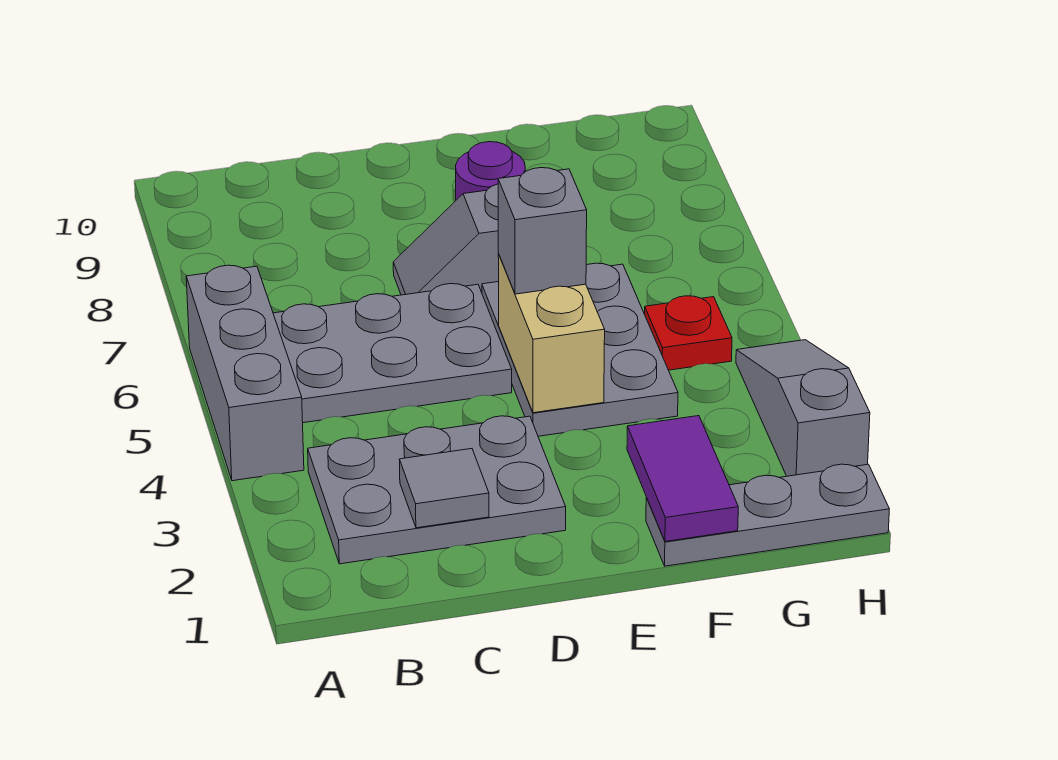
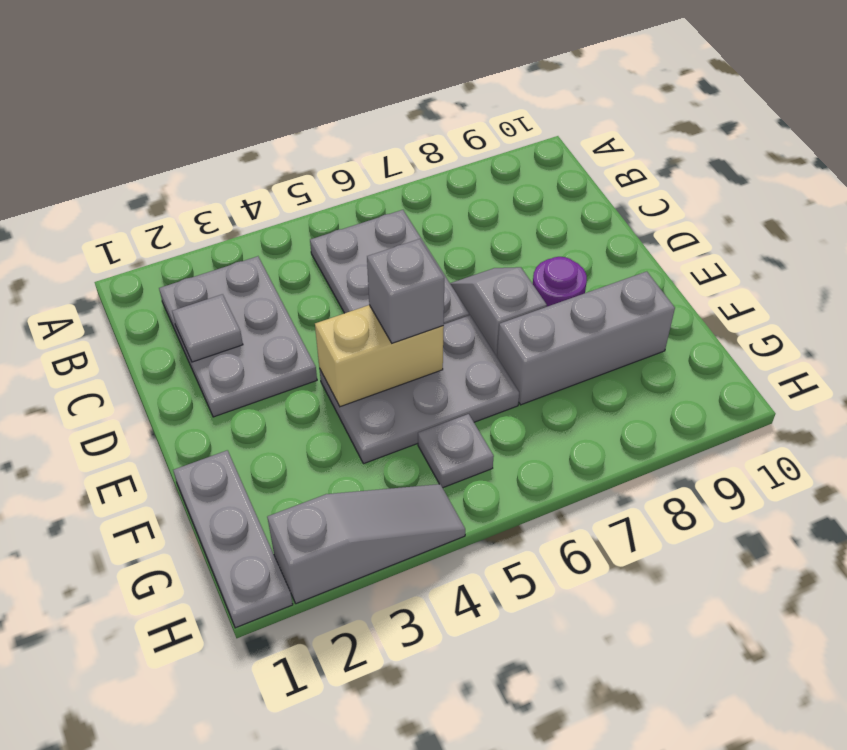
grey 1x3 brick [186,265,304,481] -> grey 1x3 brick moved to [497,272,675,405]
purple 1x2 tile [627,416,738,542] -> none
red 1x1 plate [645,296,732,370] -> grey 1x1 plate [418,414,494,488]

